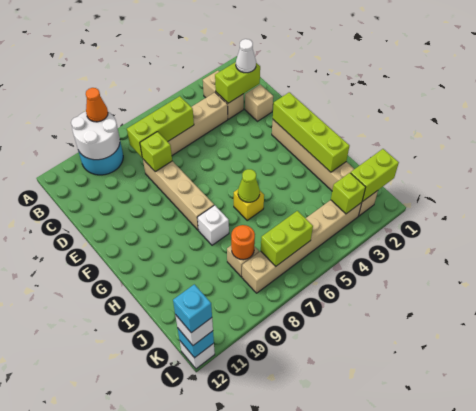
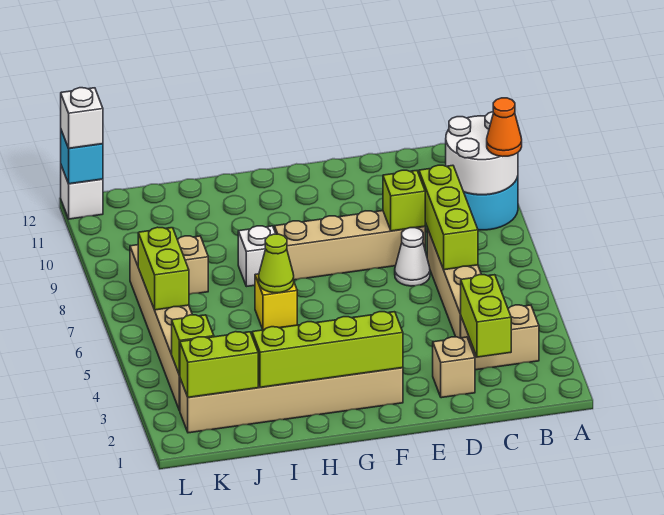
white 1x1 cone [236,39,256,73] -> white 1x1 cone moved to [395,228,430,286]
orange 1x1 round brick [231,225,255,260] -> none
lime 1x2 brick [351,149,399,202] -> lime 1x2 brick turned to [180,332,258,397]
cyan 1x1 brick [173,284,212,333] -> none

